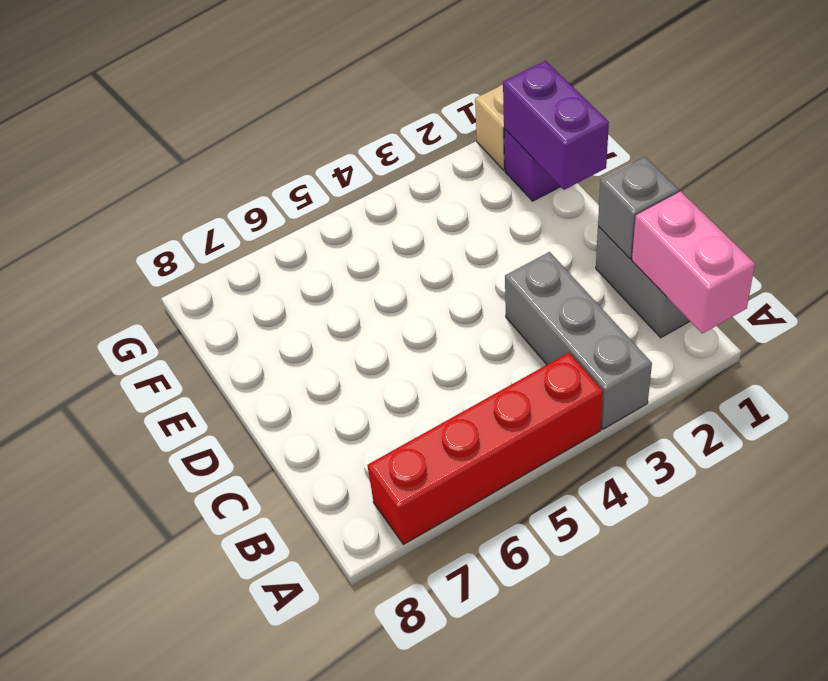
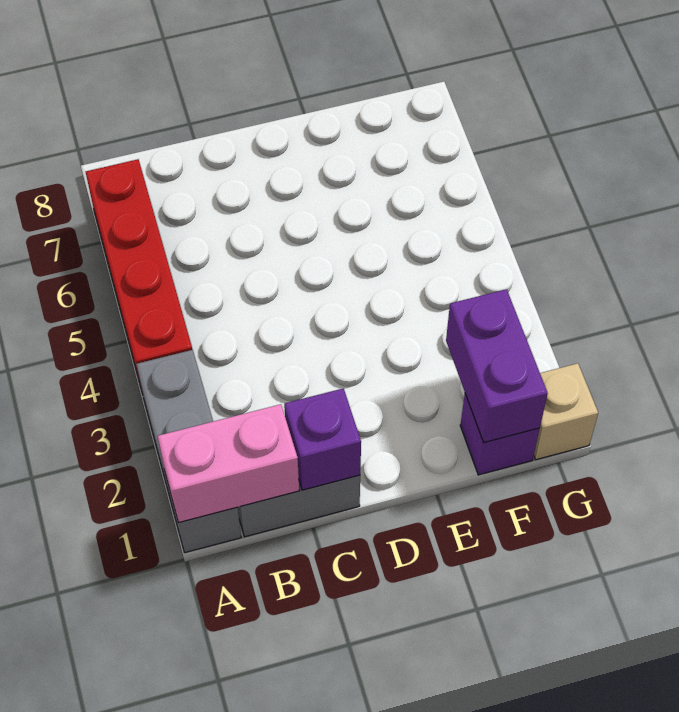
grey 1x3 brick [505,252,652,429] -> grey 1x3 brick turned to [136,350,241,553]
grey 1x1 brick [598,157,679,259] -> purple 1x1 brick [284,388,361,490]
purple 1x2 brick [503,61,609,190] -> purple 1x2 brick turned to [446,289,548,443]

